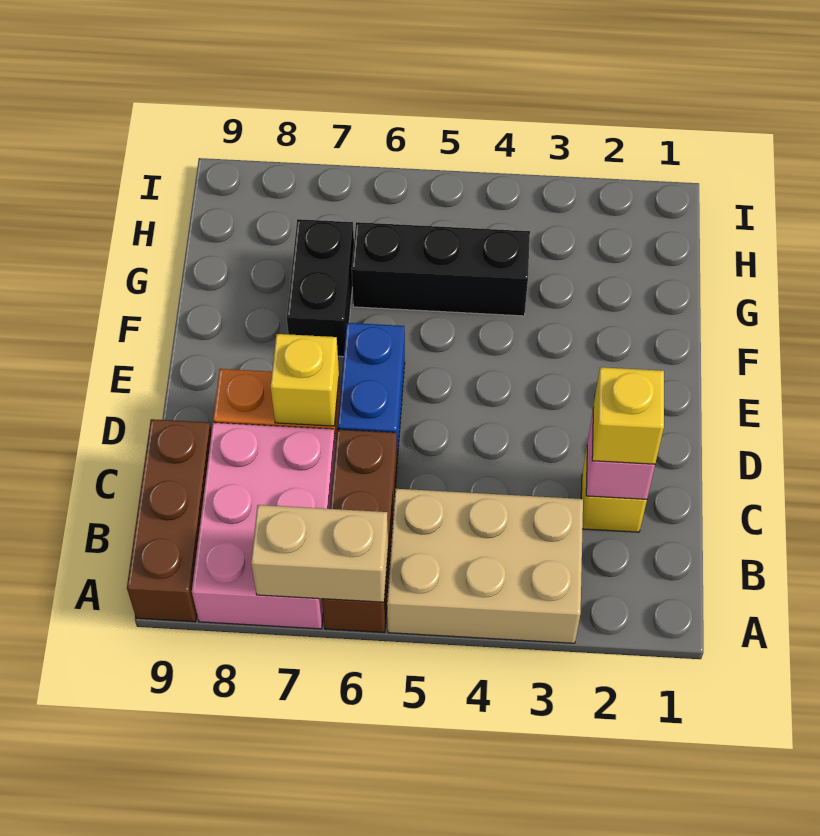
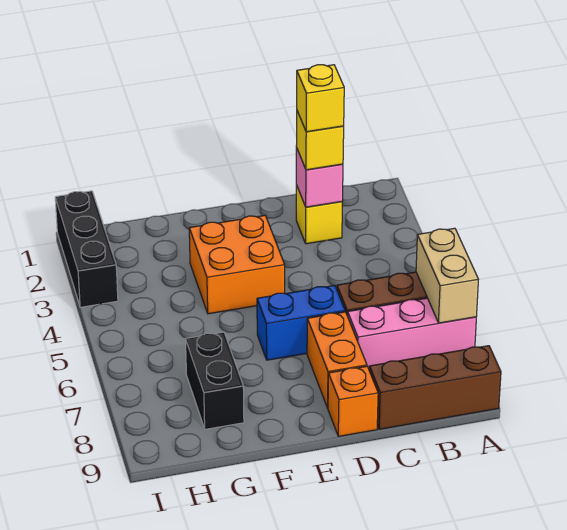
tan 2x3 brick [387,489,583,643] -> none
pink 2x3 brick [192,423,335,629] -> pink 1x3 brick [347,298,476,369]
yellow 1x1 brick [271,334,339,426] -> yellow 1x1 brick moved to [297,65,344,132]
none -> orange 1x1 brick [328,366,378,436]
none -> orange 2x2 brick [189,215,285,314]
black 1x2 brick [287,219,354,357] -> black 1x2 brick turned to [186,332,244,429]
black 1x3 brick [352,222,530,316] -> black 1x3 brick moved to [55,191,118,307]

